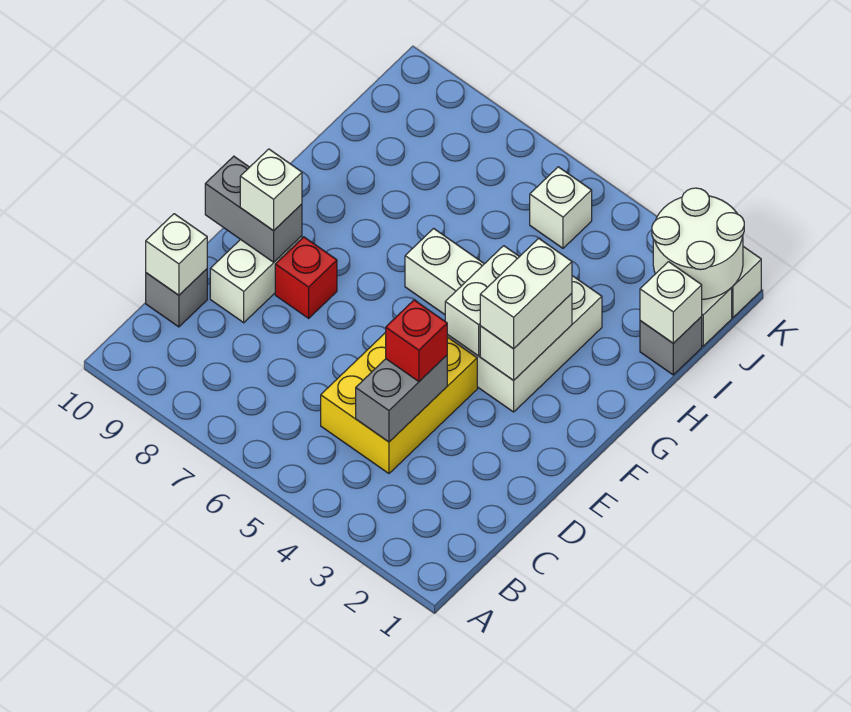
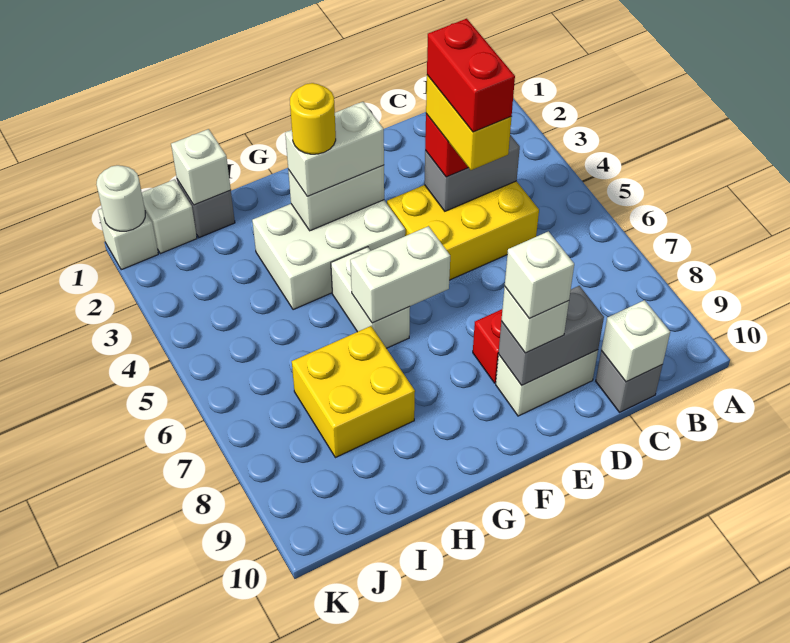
none -> yellow 1x2 brick [426,75,511,170]
none -> red 1x2 brick [427,19,515,132]
grey 1x2 brick [205,156,302,262] -> grey 1x2 brick turned to [498,286,604,385]
white 1x2 brick [445,246,519,356] -> white 1x2 brick moved to [350,226,450,323]
none -> yellow 1x1 round brick [290,83,336,154]
none -> yellow 2x2 brick [292,326,415,458]
white 2x2 round brick [652,188,744,299] -> white 1x1 round brick [97,165,146,231]
white 1x1 brick [530,167,592,248] -> white 1x1 brick moved to [505,231,574,318]

